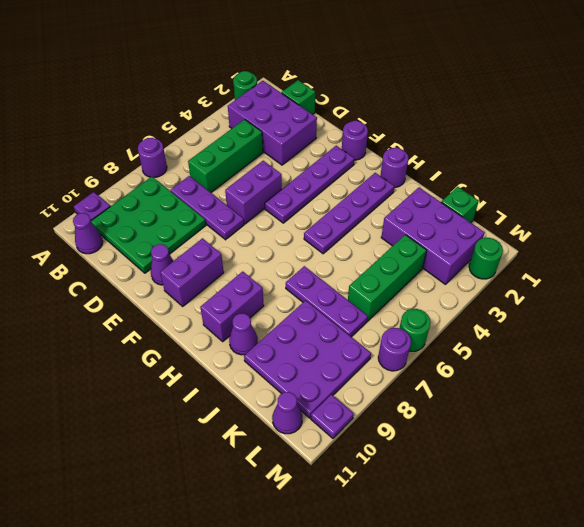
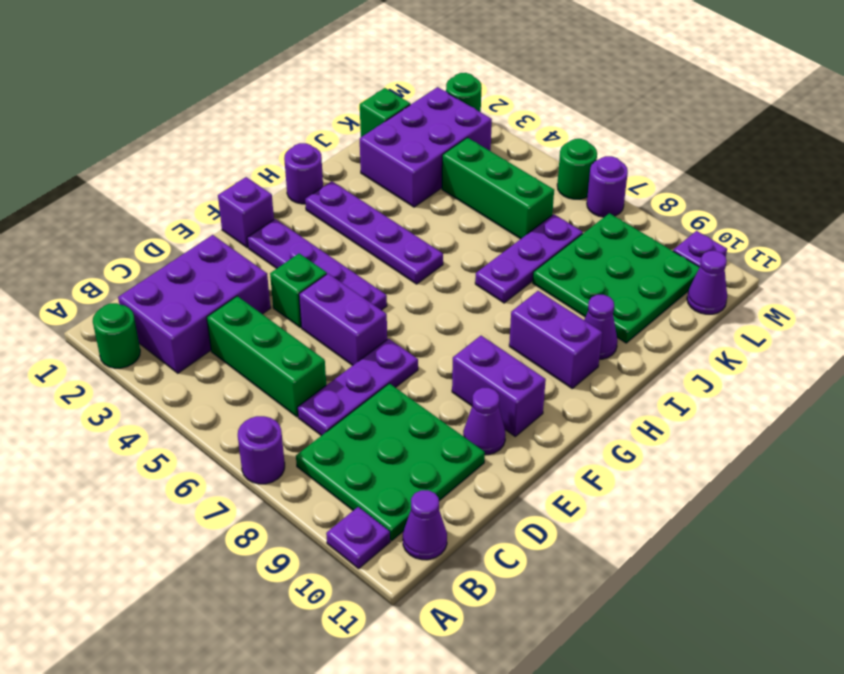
green 1x1 brick [282,80,315,114] -> green 1x1 brick moved to [270,254,327,327]
purple 1x1 round brick [342,121,368,160] -> purple 1x1 brick [218,177,274,248]
purple 3x3 plate [244,300,371,418] -> green 3x3 plate [533,213,700,343]

